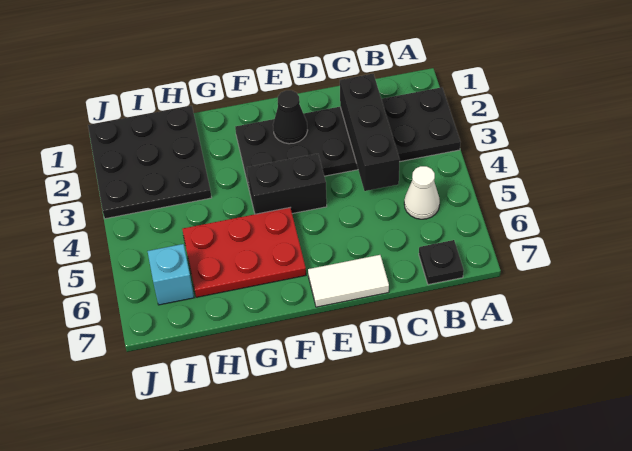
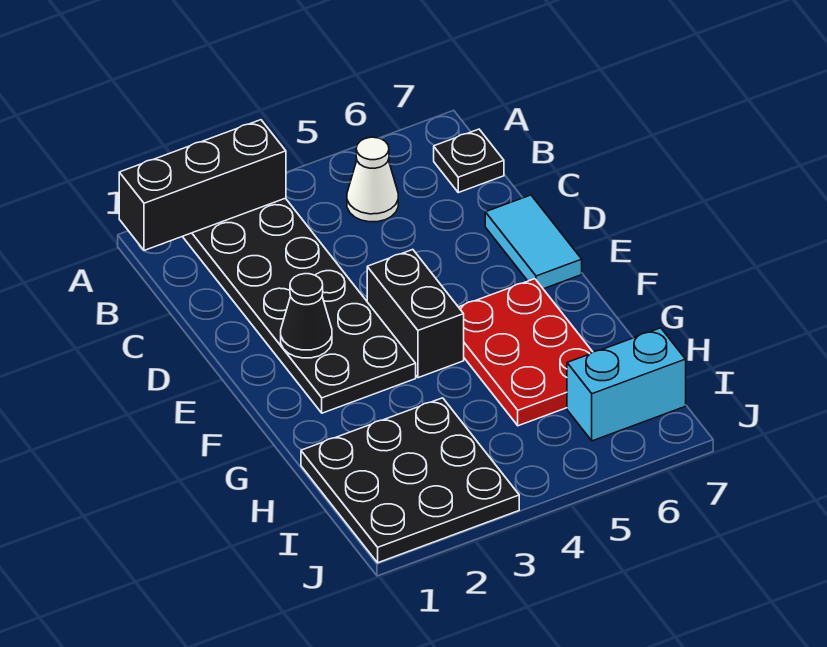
black 1x3 brick [340,74,400,191] -> black 1x3 brick moved to [119,120,286,250]
white 1x2 tile [308,255,389,307] -> cyan 1x2 tile [485,195,582,289]
cyan 1x1 brick [148,244,194,305] -> cyan 1x2 brick [567,328,686,441]

